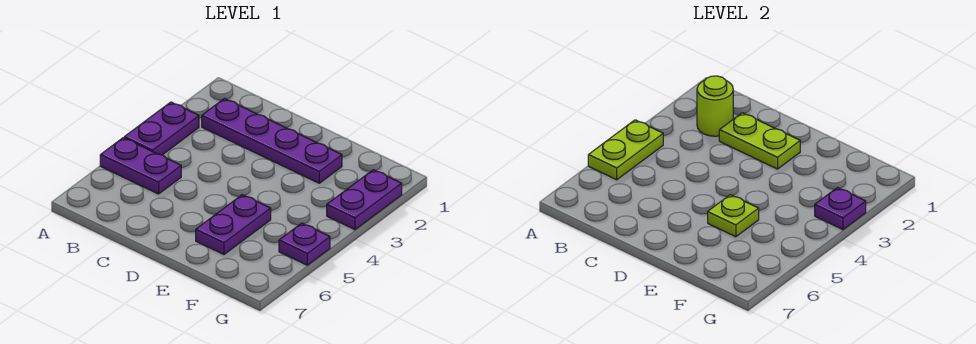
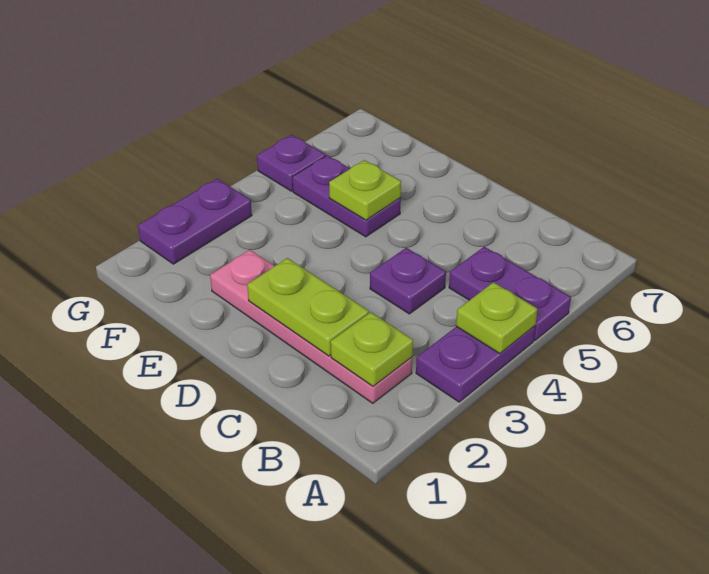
lime 1x2 plate [588,120,663,180] -> lime 1x1 plate [456,282,537,354]
purple 1x4 plate [202,99,342,183] -> pink 1x4 plate [210,250,412,403]
lime 1x1 round brick [697,76,733,136] -> lime 1x1 plate [331,312,413,386]
purple 1x2 plate [196,195,271,254] -> purple 1x2 plate turned to [293,155,401,237]
purple 1x1 plate [815,188,866,230] -> purple 1x1 plate moved to [370,248,446,314]

